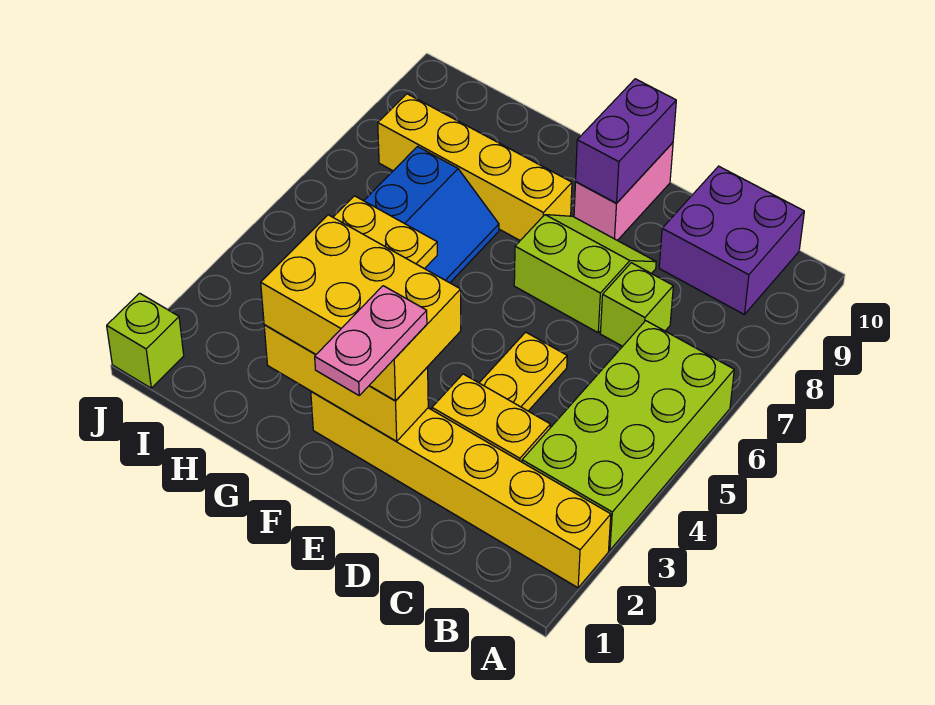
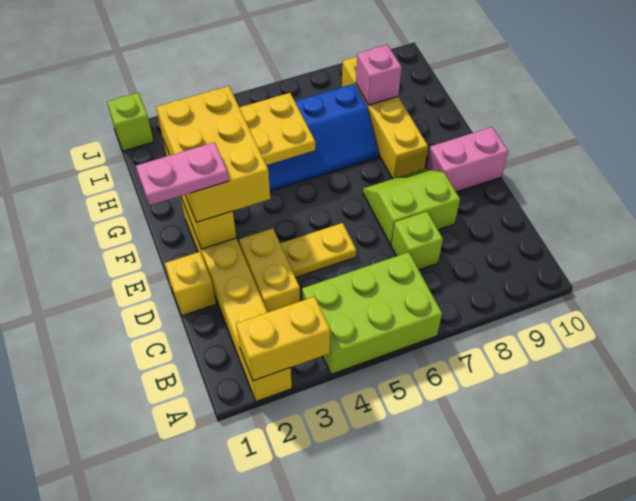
none -> yellow 1x2 brick [236,297,330,381]
lime 2x4 brick [522,321,734,550] -> lime 2x3 brick [302,252,442,374]
purple 2x2 brick [659,166,804,315] -> none
none -> yellow 1x1 brick [165,252,216,316]
lime 2x2 slope [514,215,656,333] -> lime 2x2 slope turned to [363,169,460,246]
purple 1x2 brick [576,79,676,203] -> none
none -> pink 1x1 brick [356,45,402,105]

